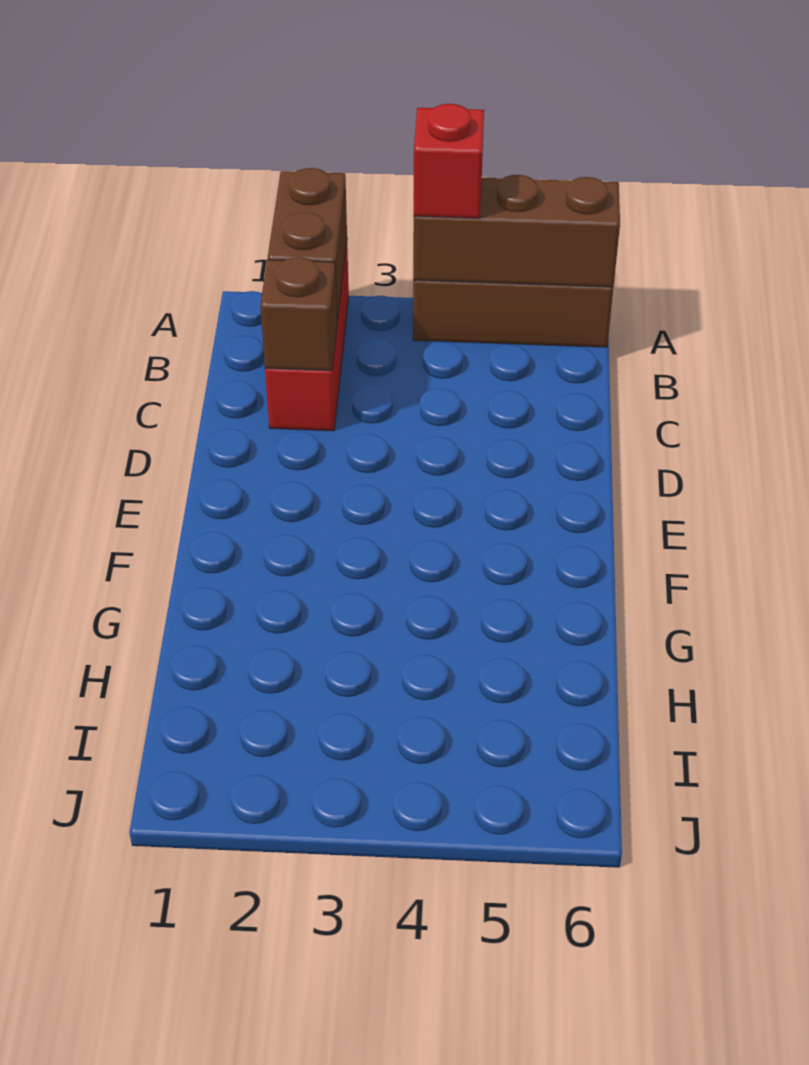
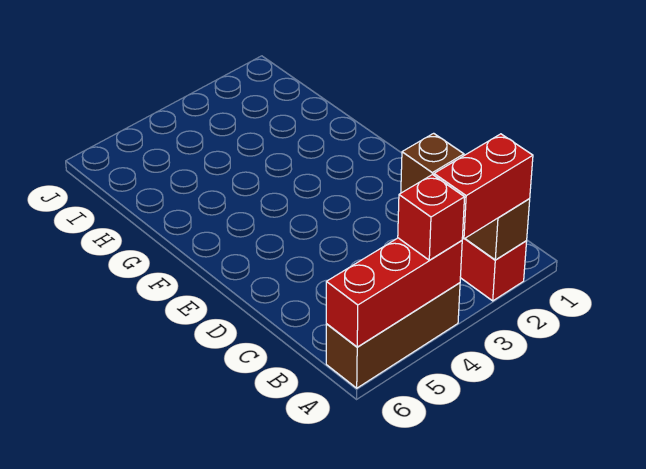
none -> red 1x2 brick [434,134,533,239]
brown 1x3 brick [413,175,620,287] -> red 1x3 brick [326,238,462,347]

